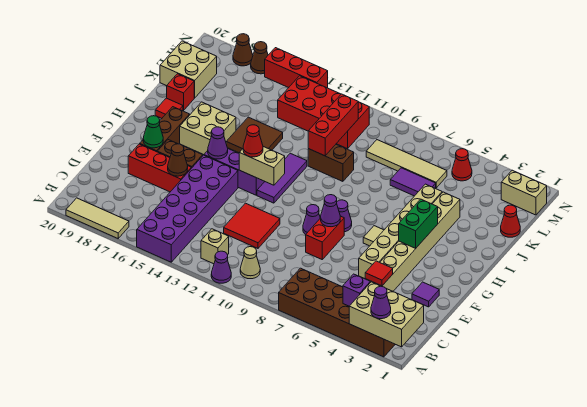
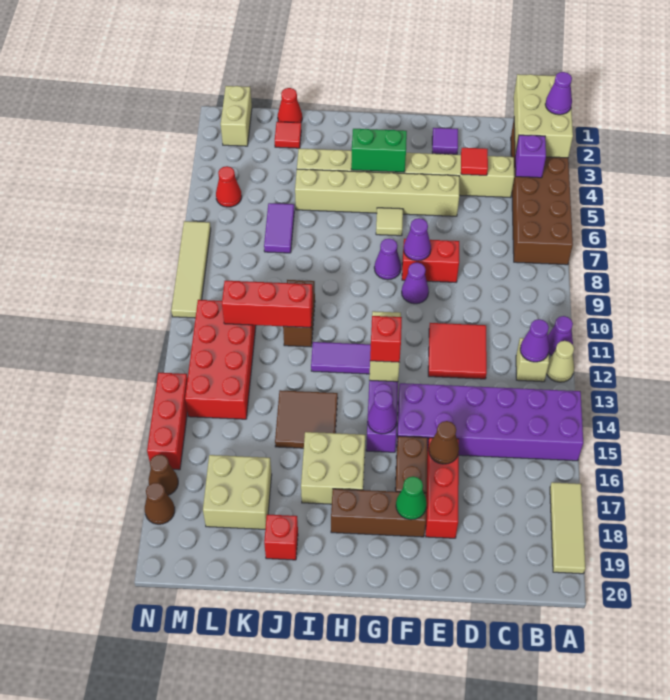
tan 1x1 cone [240,247,260,279] -> tan 1x1 cone moved to [547,341,574,382]
none -> purple 1x1 cone [520,319,549,362]
red 1x1 cone [243,125,263,157] -> red 1x1 brick [370,316,402,362]
red 1x1 tile [155,98,183,118] -> red 1x1 tile moved to [275,122,301,148]
tan 2x2 brick [160,41,217,98] -> tan 2x2 brick moved to [203,455,272,529]
tan 1x4 tile [366,140,447,188] -> tan 1x4 tile moved to [171,221,211,318]

